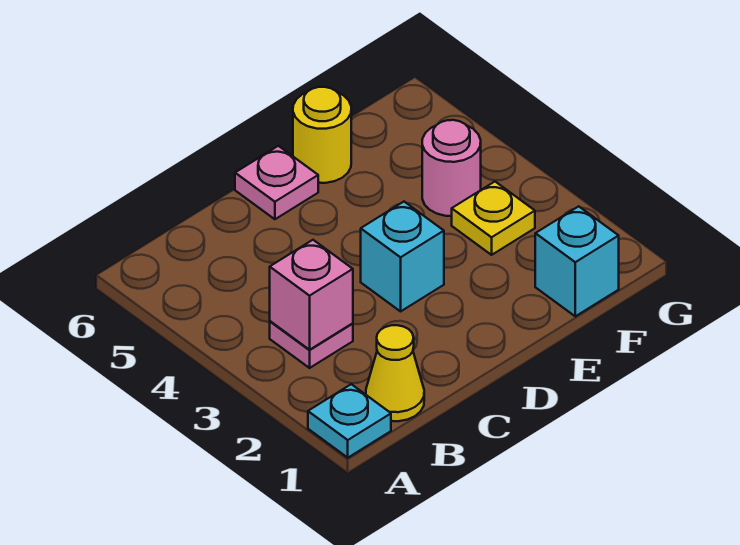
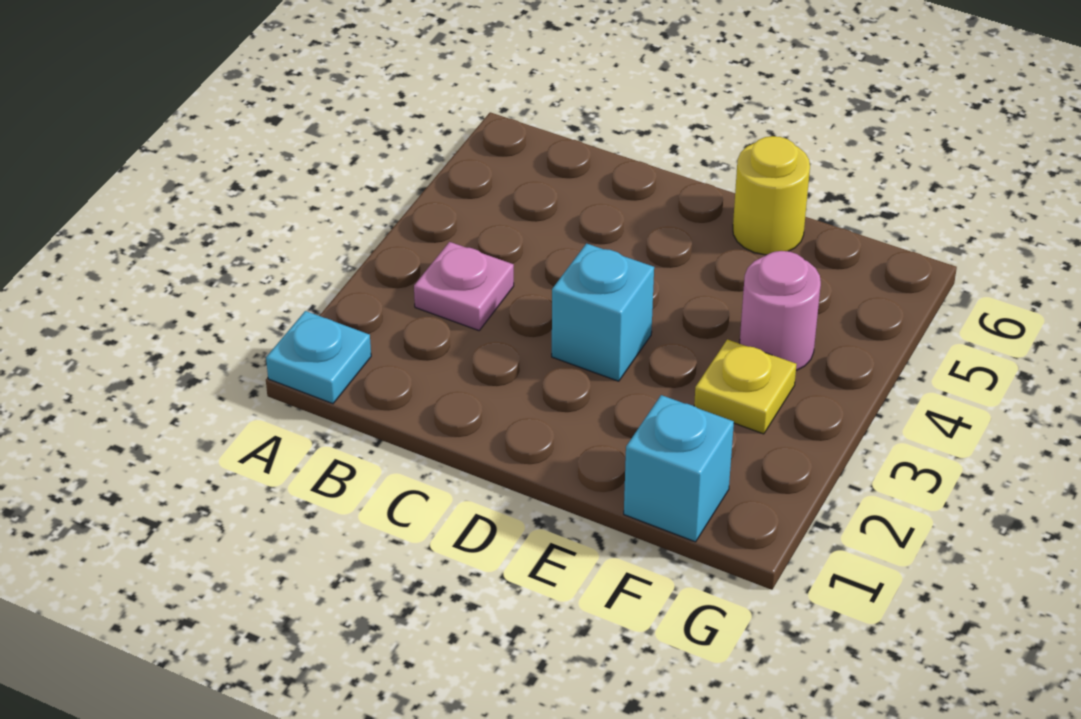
yellow 1x1 cone [366,325,424,421] -> none
pink 1x1 brick [270,240,353,350] -> none
pink 1x1 plate [235,146,318,219] -> none

